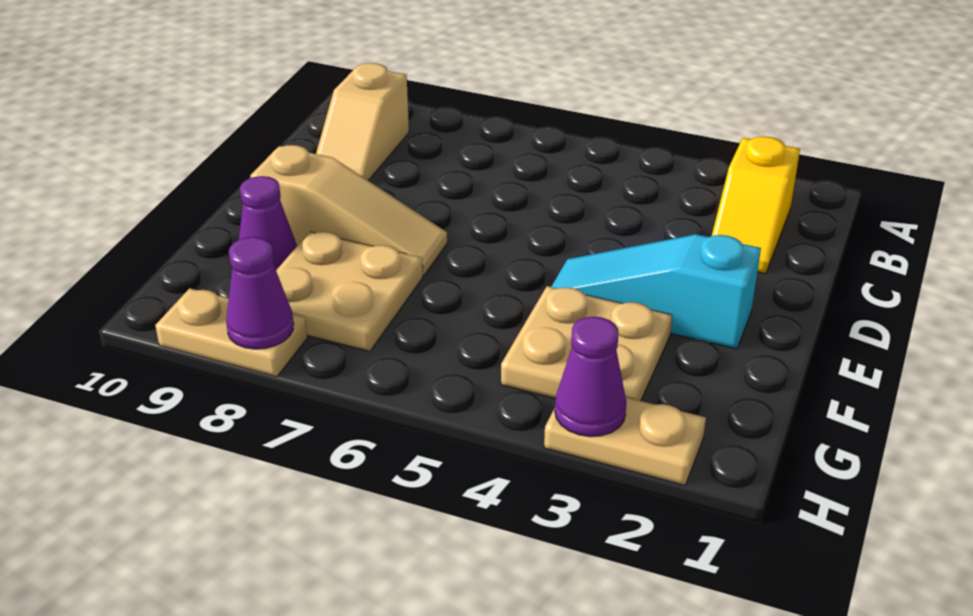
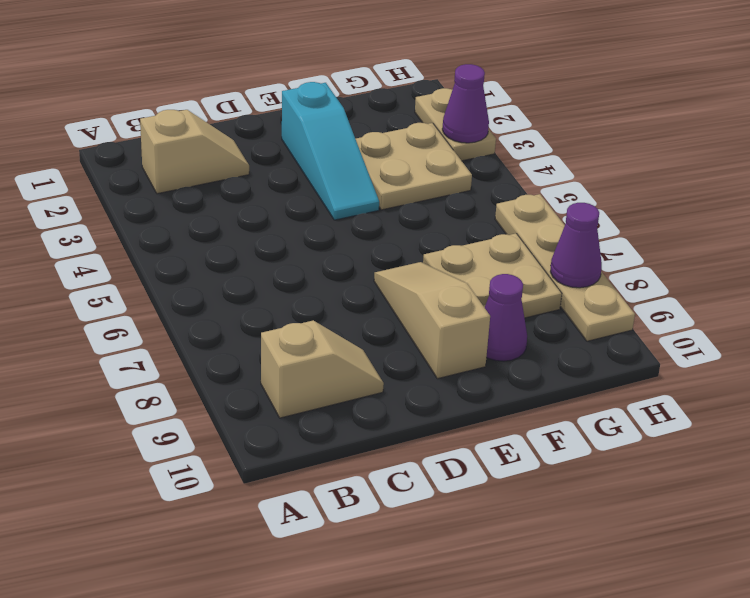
yellow 1x2 slope [712,136,800,274] -> tan 1x2 slope [140,110,249,194]
tan 1x2 plate [155,288,307,377] -> tan 1x4 plate [495,194,635,341]

